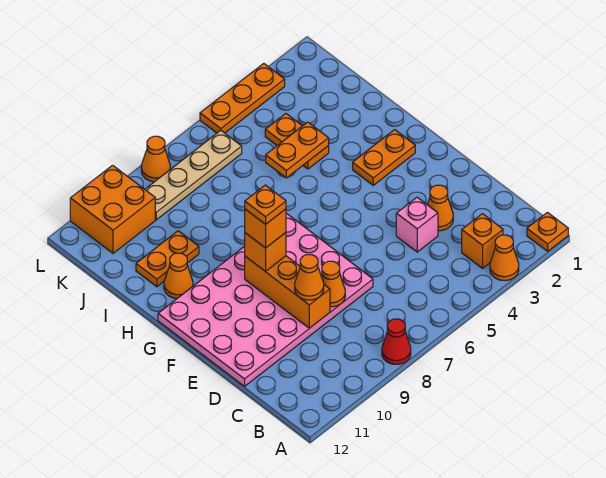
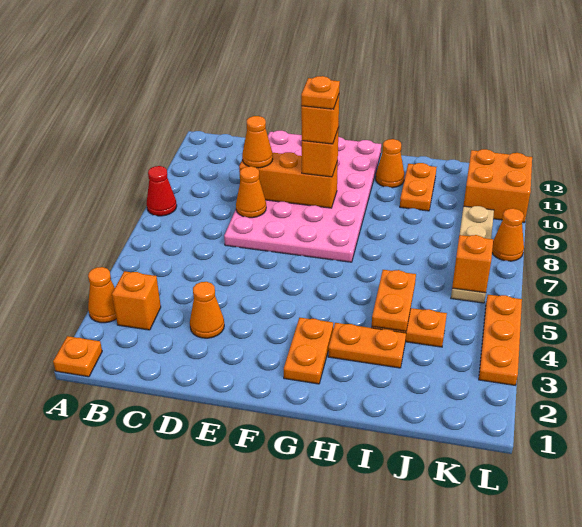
pink 1x1 brick [396,197,438,252] -> none
none -> orange 1x2 plate [328,323,406,368]
none -> orange 1x1 brick [452,235,493,293]

